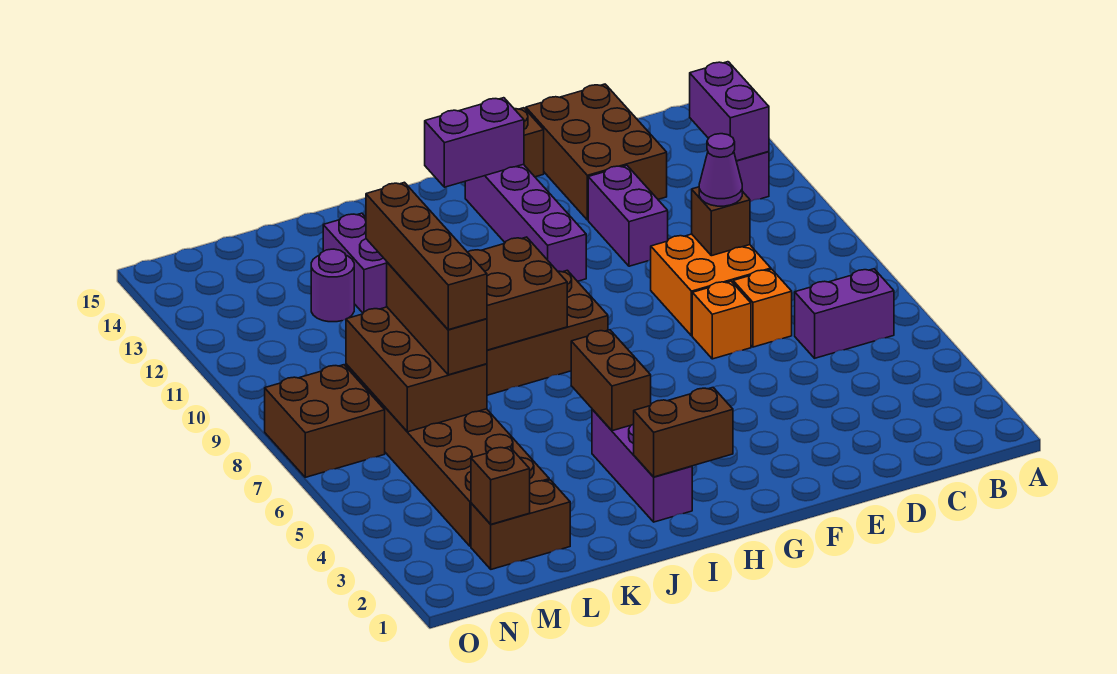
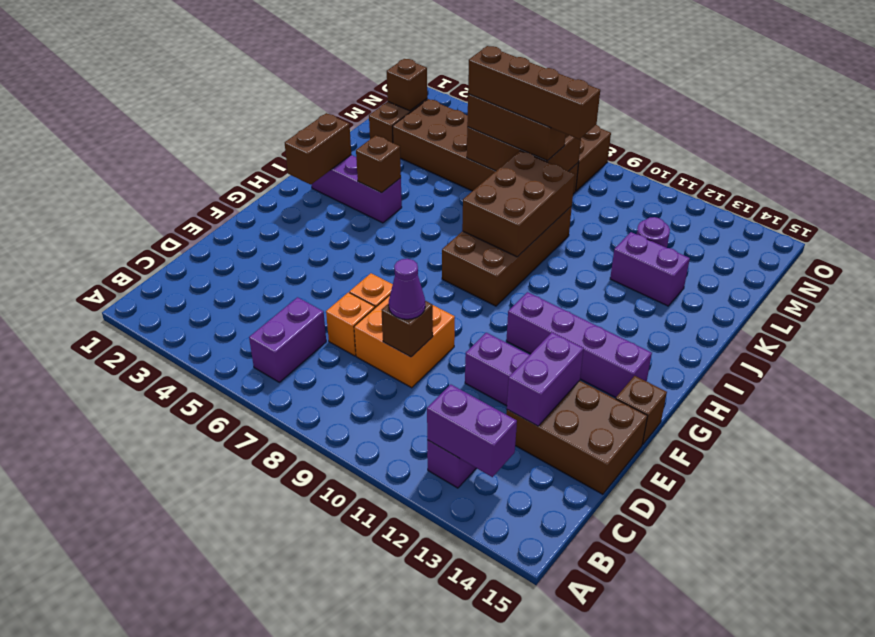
purple 1x2 brick [425,98,524,187] -> purple 1x2 brick moved to [507,332,584,426]
brown 1x2 brick [571,330,651,431] -> brown 1x1 brick [356,135,401,193]

